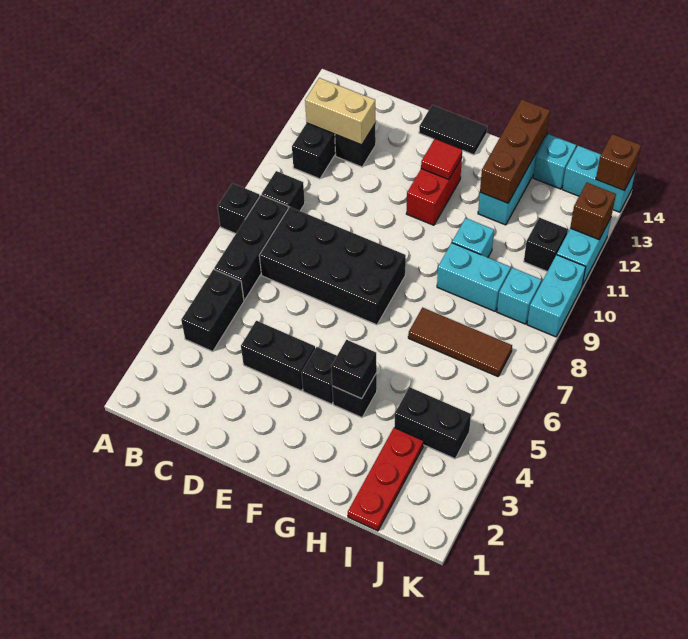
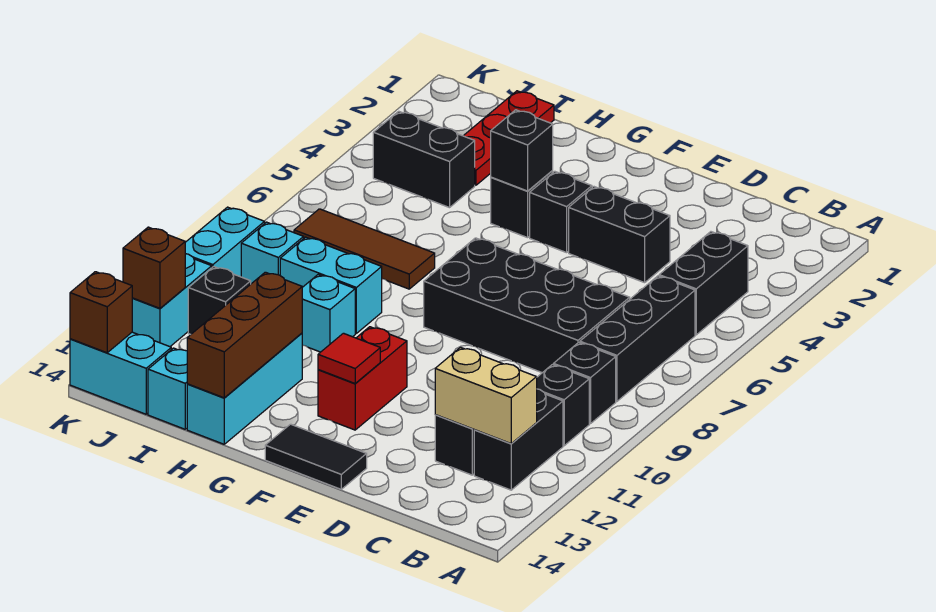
black 1x1 brick [217,183,260,234] -> black 1x1 brick moved to [537,365,589,446]

